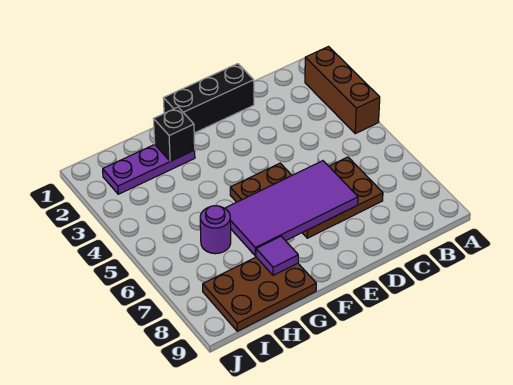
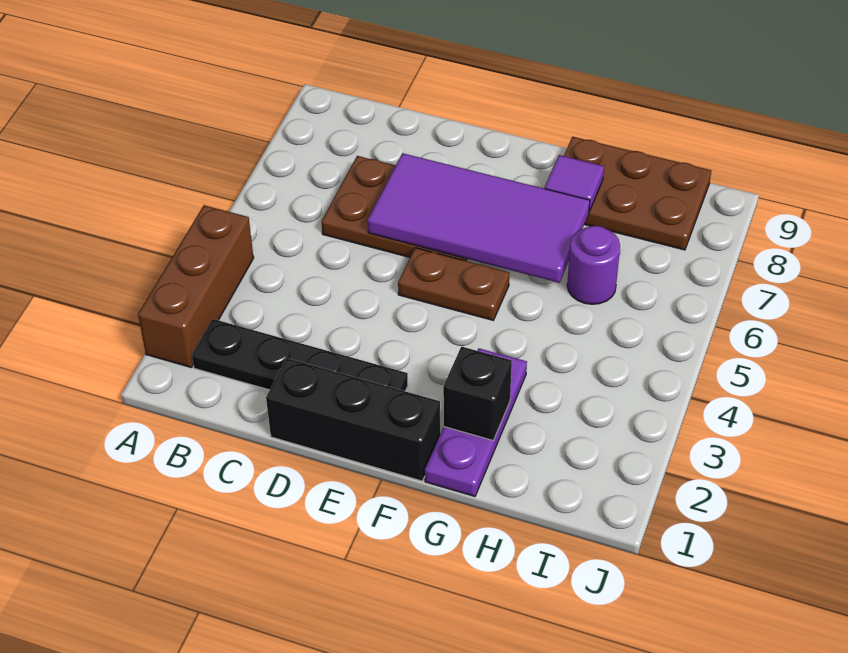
none -> black 1x4 plate [192,319,408,391]
purple 1x3 plate [103,144,195,194] -> purple 1x3 plate turned to [425,348,527,496]

